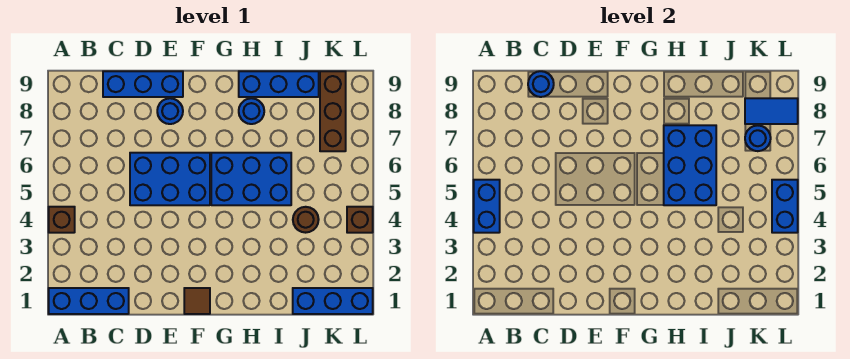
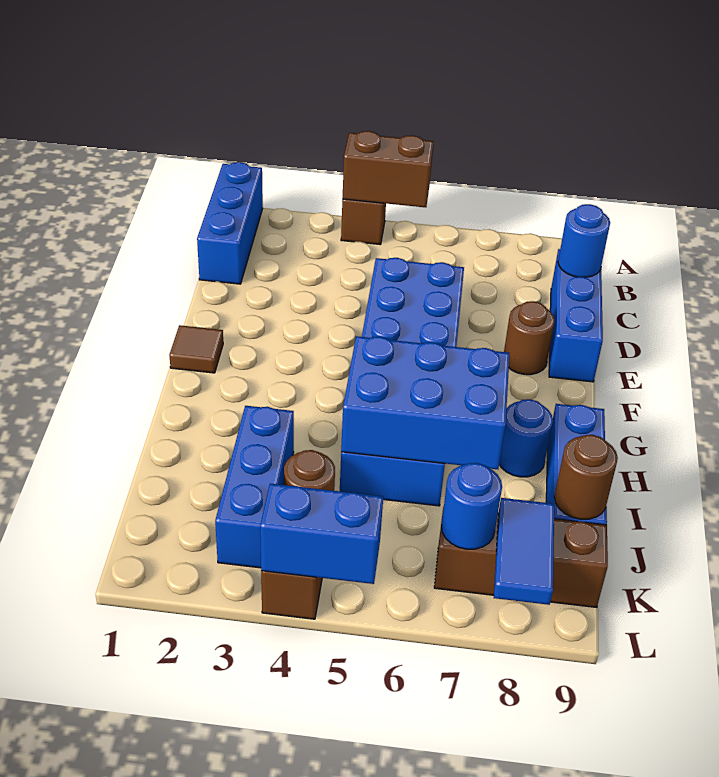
blue 1x2 brick [474,180,500,233] -> brown 1x2 brick [343,131,433,207]
blue 1x1 round brick [157,98,183,124] -> brown 1x1 round brick [504,301,555,375]
blue 1x3 brick [293,288,373,314] -> blue 1x3 brick moved to [215,406,294,568]
none -> brown 1x1 round brick [554,435,618,519]

